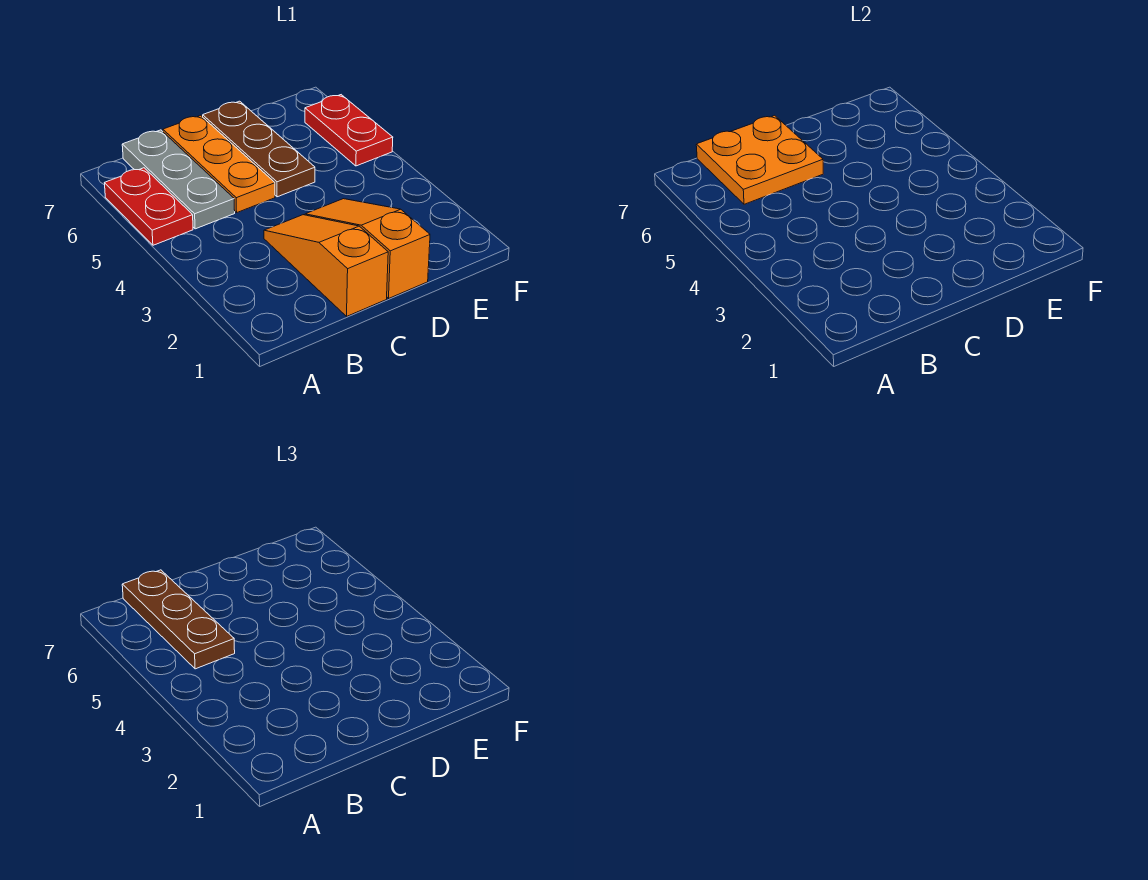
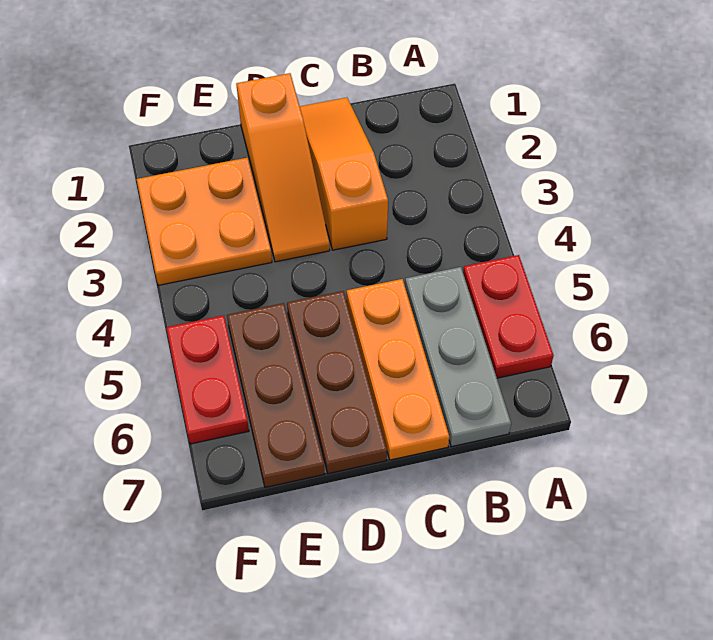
brown 1x3 plate [122,570,235,669] -> brown 1x3 plate moved to [227,303,325,487]
orange 2x2 plate [696,115,823,204] -> orange 2x2 plate moved to [137,158,272,285]
orange 1x3 slope [264,215,388,316] -> orange 1x3 slope turned to [300,98,388,250]

